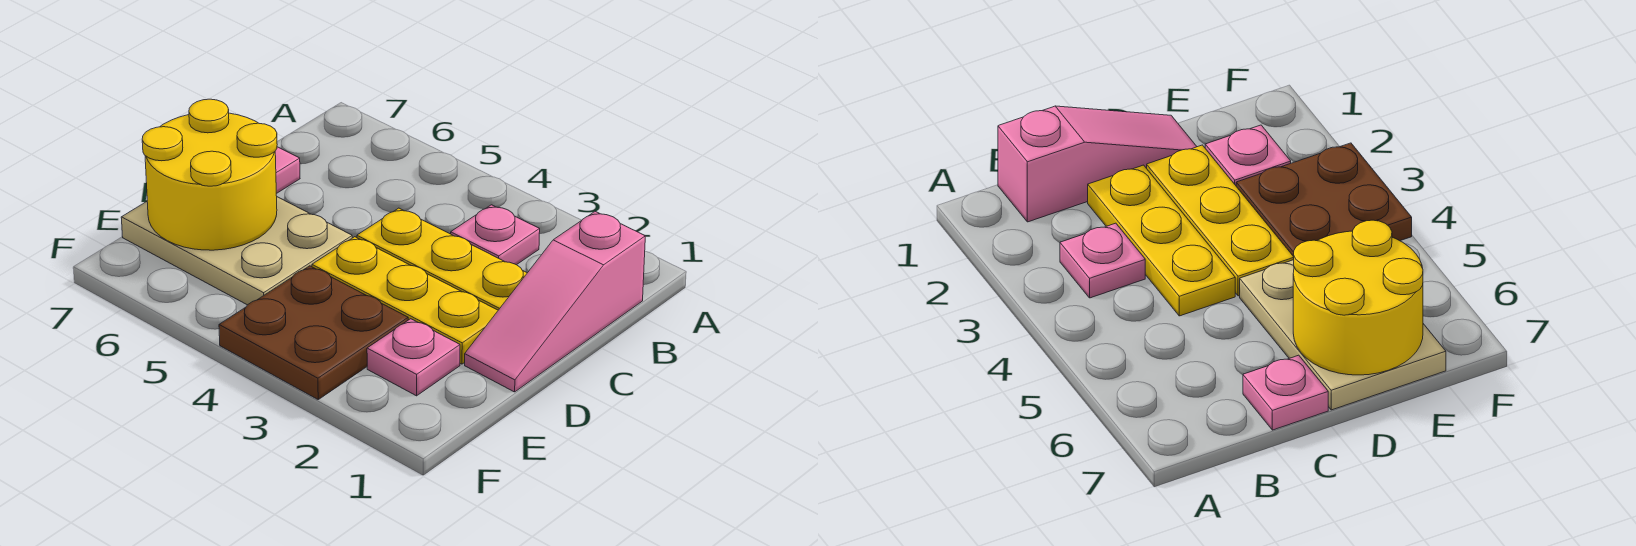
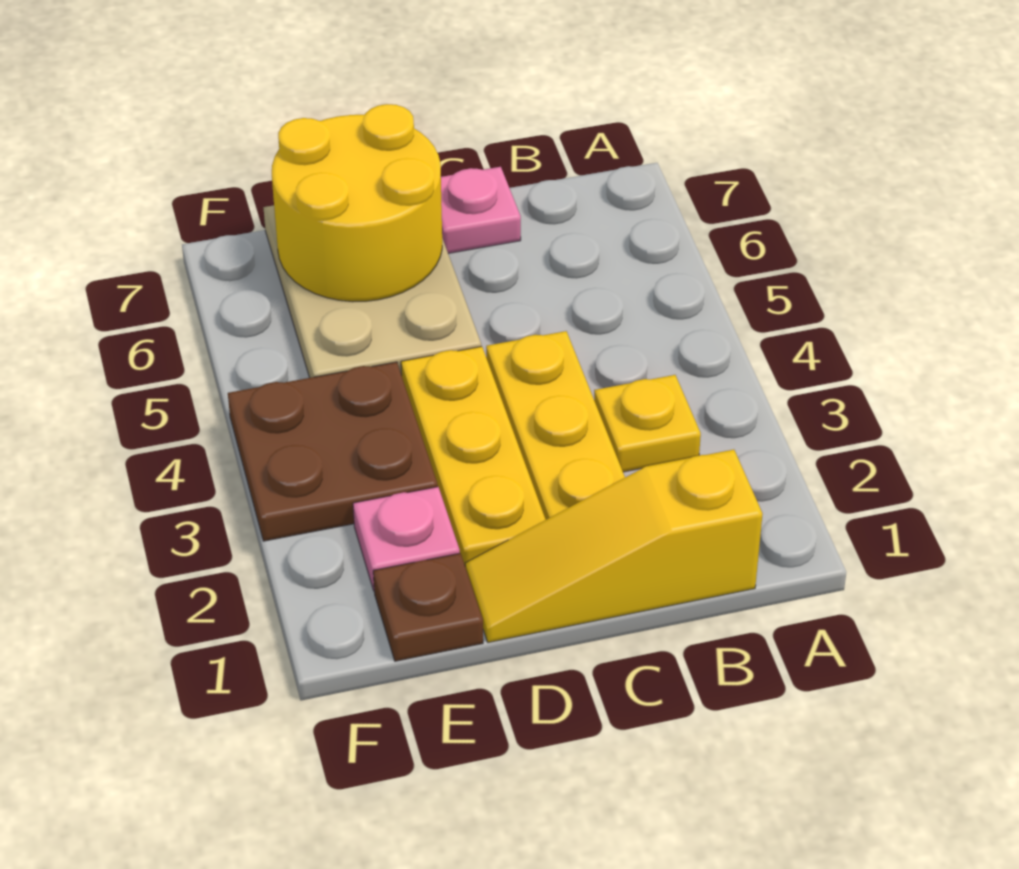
pink 1x3 slope [465,212,645,392] -> yellow 1x3 slope [465,450,763,642]
pink 1x1 plate [451,205,540,265] -> yellow 1x1 plate [594,375,701,472]
none -> brown 1x1 plate [373,553,483,661]

